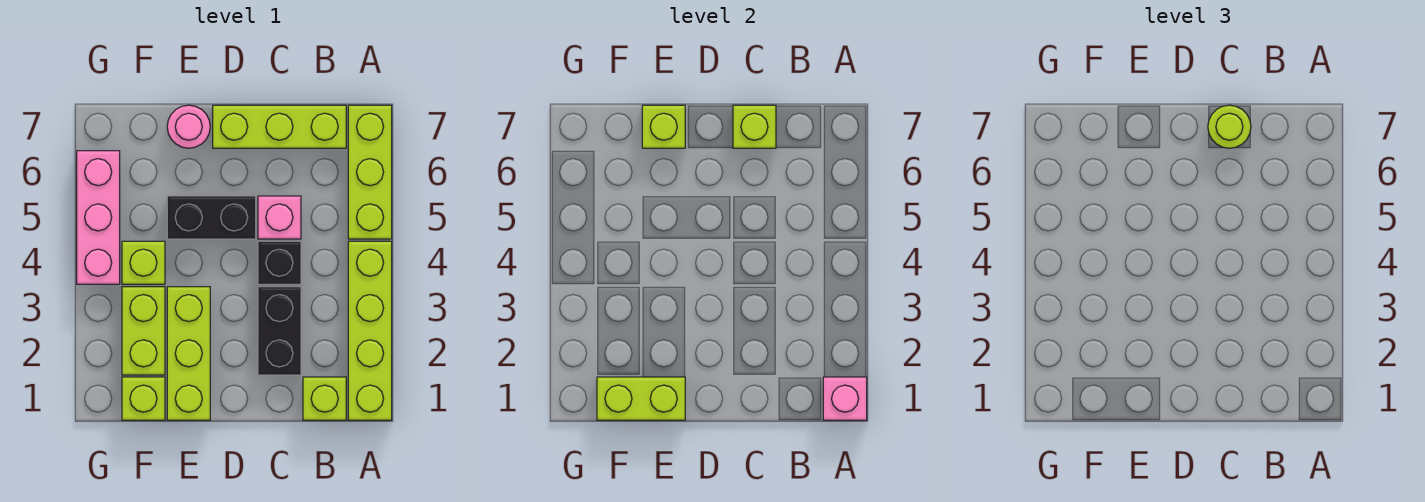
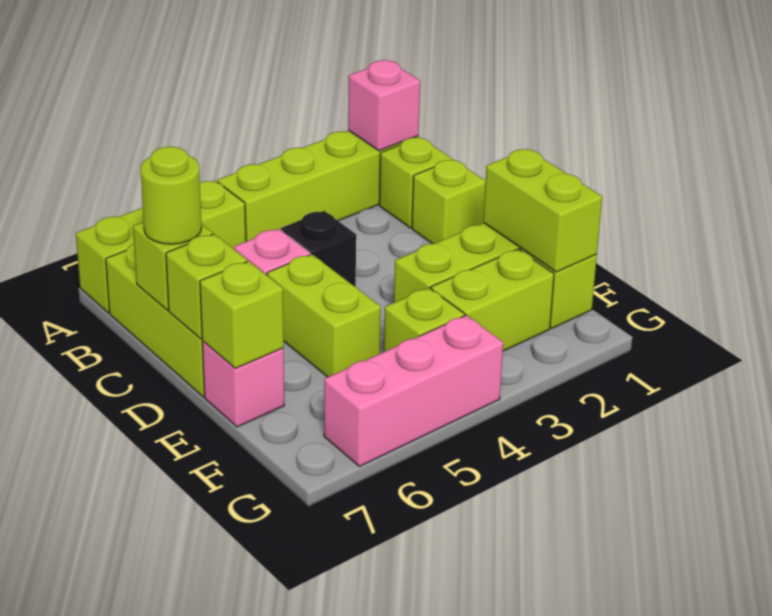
none -> lime 1x1 brick [412,160,486,244]
black 1x2 brick [258,287,301,375] -> none
black 1x2 brick [167,196,256,239] -> lime 1x2 brick [267,254,381,377]
none -> lime 1x1 brick [166,234,247,339]
pink 1x1 round brick [167,105,210,148] -> pink 1x1 brick [202,341,284,427]

